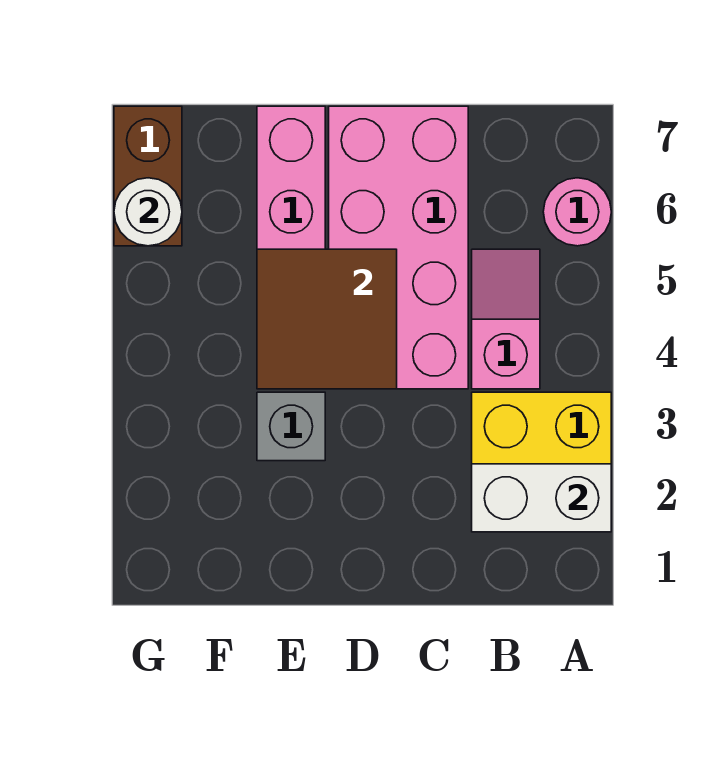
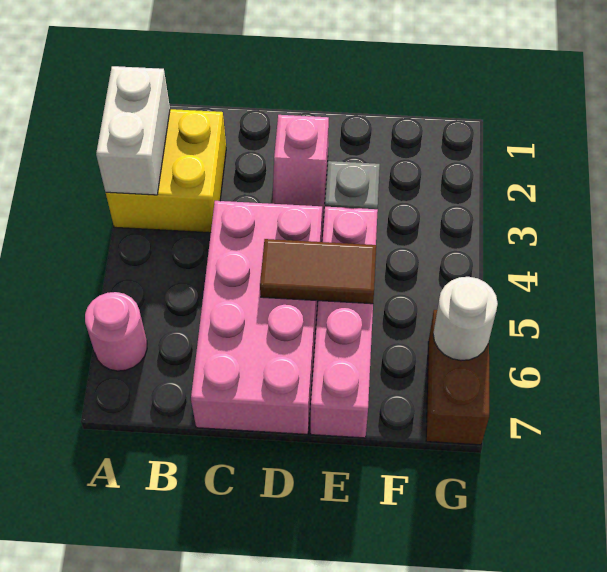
white 1x2 brick [472,464,611,532] -> white 1x2 brick turned to [96,66,170,195]
pink 1x2 slope [472,249,540,389] -> pink 1x2 slope moved to [272,115,329,232]
brown 2x2 tile [257,249,397,389] -> brown 1x2 tile [260,239,376,304]

